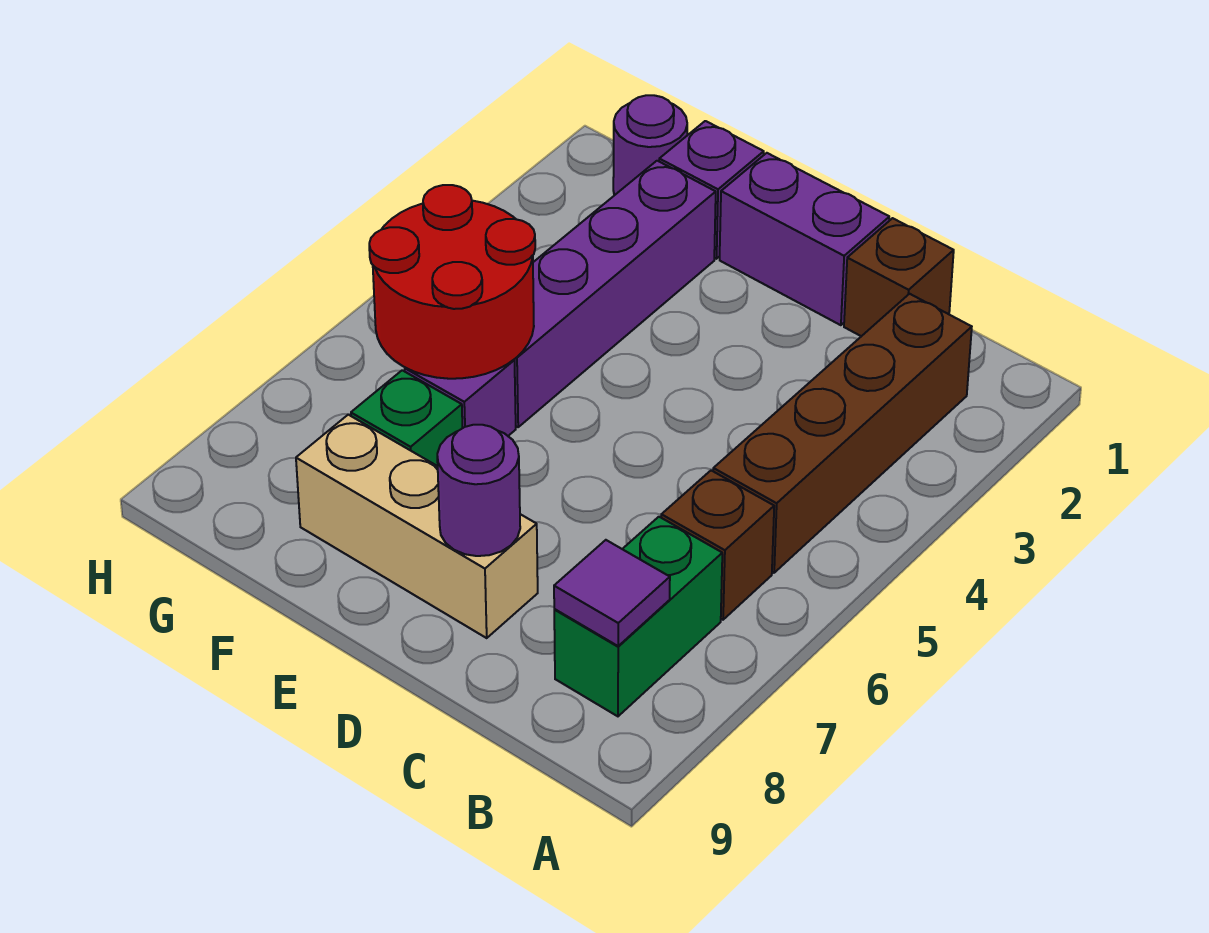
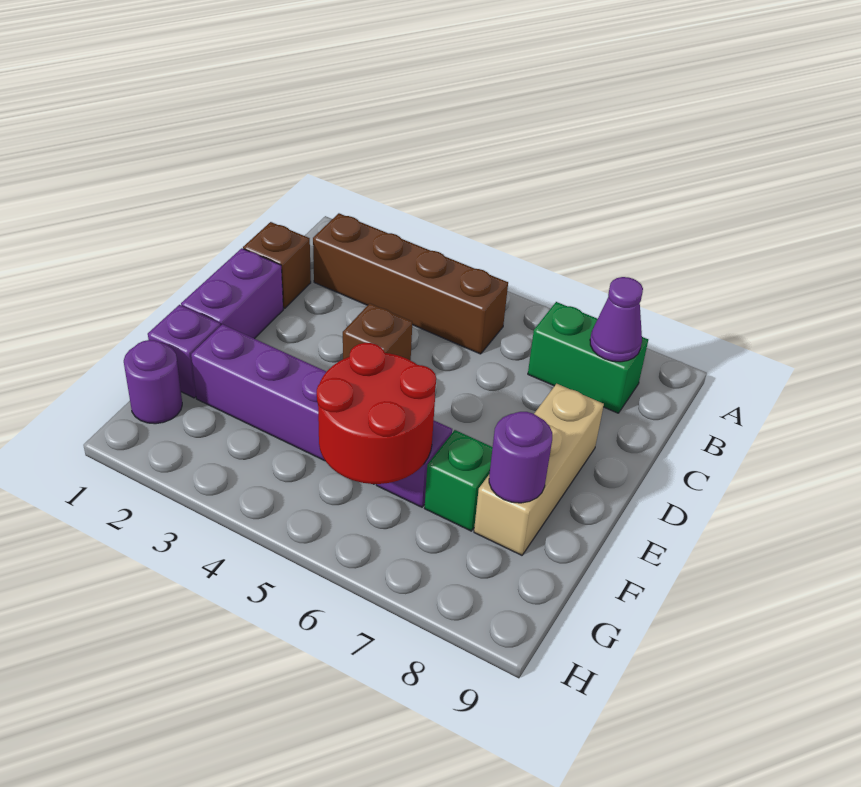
brown 1x1 brick [661,470,774,620] -> brown 1x1 brick moved to [343,303,412,360]
purple 1x1 tile [554,540,670,646] -> purple 1x1 cone [590,277,643,362]
purple 1x1 round brick [437,425,520,556] -> purple 1x1 round brick moved to [489,412,552,503]

